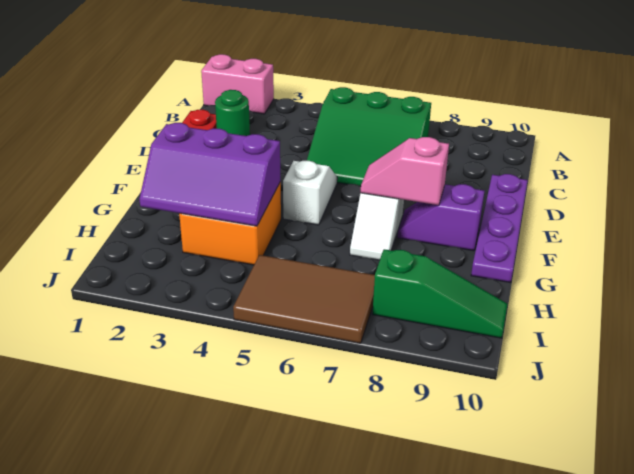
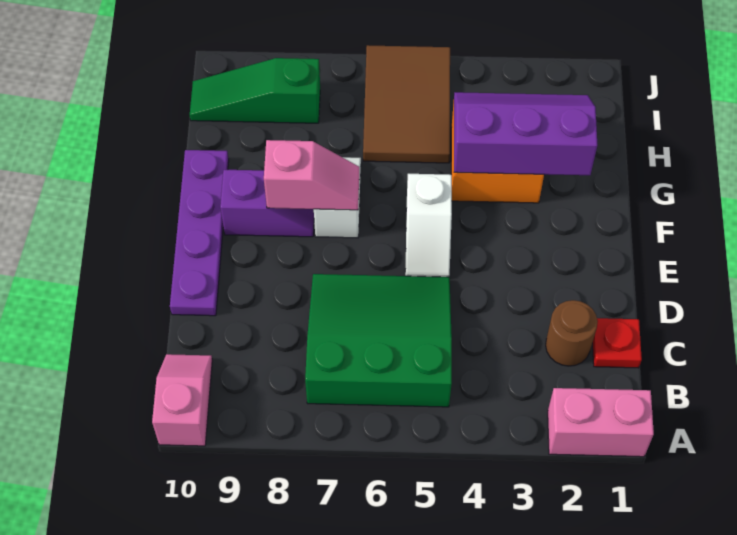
none -> pink 1x2 slope [152,354,212,446]
green 1x1 round brick [215,90,250,136] -> brown 1x1 round brick [546,300,598,366]
brown 2x3 tile [233,255,375,343] -> brown 2x3 tile turned to [363,45,450,163]

